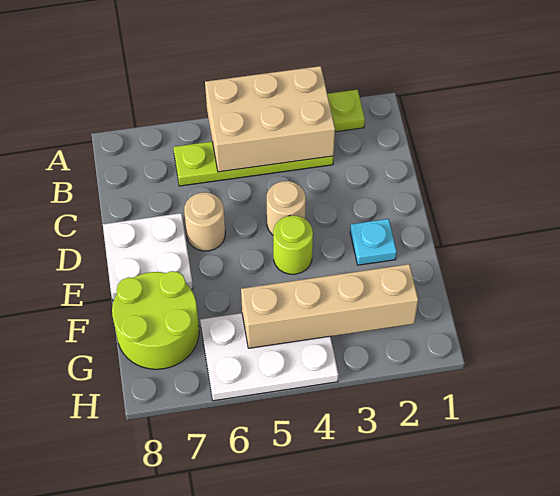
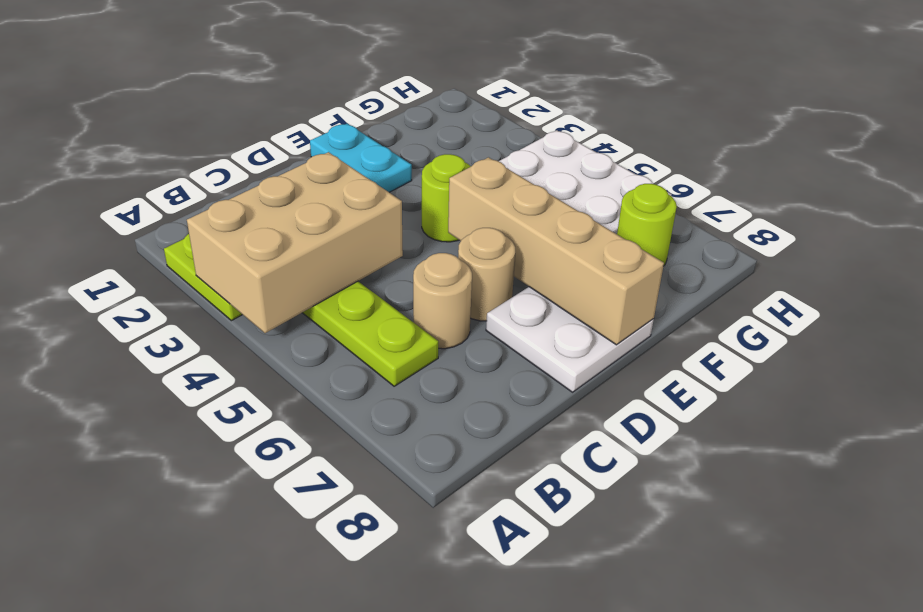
tan 2x3 brick [205,66,335,172] -> tan 2x3 brick turned to [187,152,403,333]
tan 1x1 round brick [267,181,306,235] -> tan 1x1 round brick moved to [413,253,472,349]
cyan 1x1 plate [350,219,397,265] -> cyan 1x2 plate [310,124,412,192]
lime 2x2 round brick [112,271,199,369] -> lime 1x1 round brick [617,184,677,265]
tan 1x4 brick [241,264,418,348] -> tan 1x4 brick moved to [448,157,664,345]

